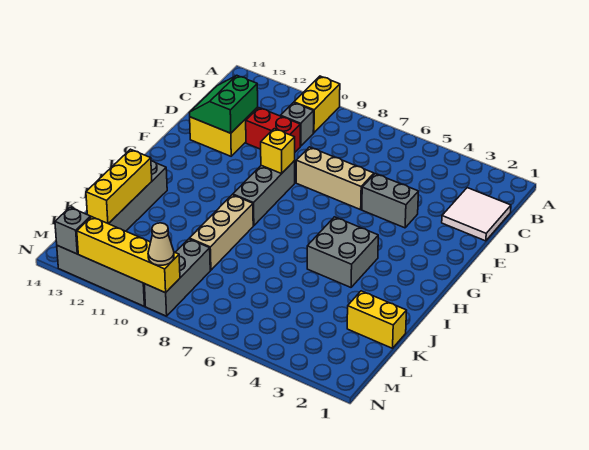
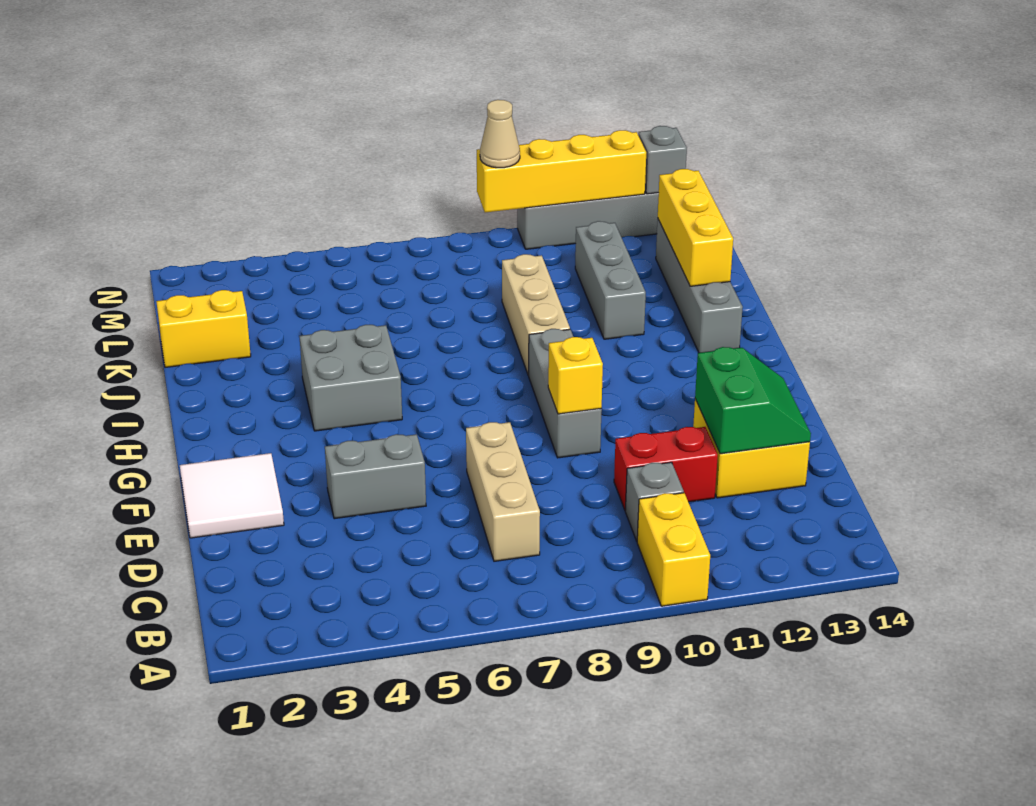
white 2x2 tile [442,188,511,241] -> white 2x2 tile moved to [180,453,284,538]
tan 1x3 brick [296,147,374,210] -> tan 1x3 brick turned to [466,422,540,561]
grey 1x3 brick [144,239,210,316] -> grey 1x3 brick moved to [575,221,646,339]

